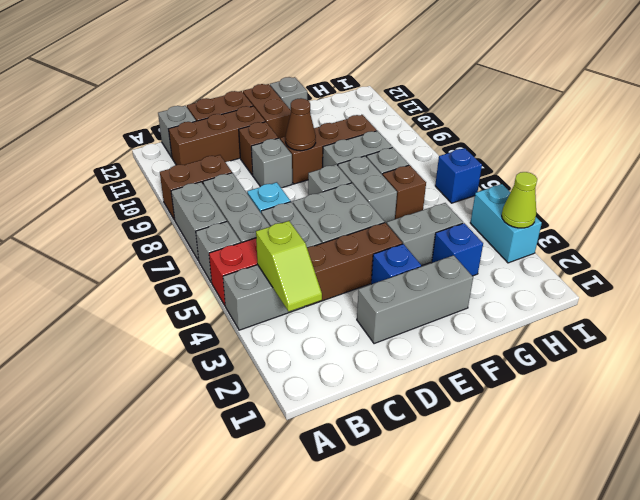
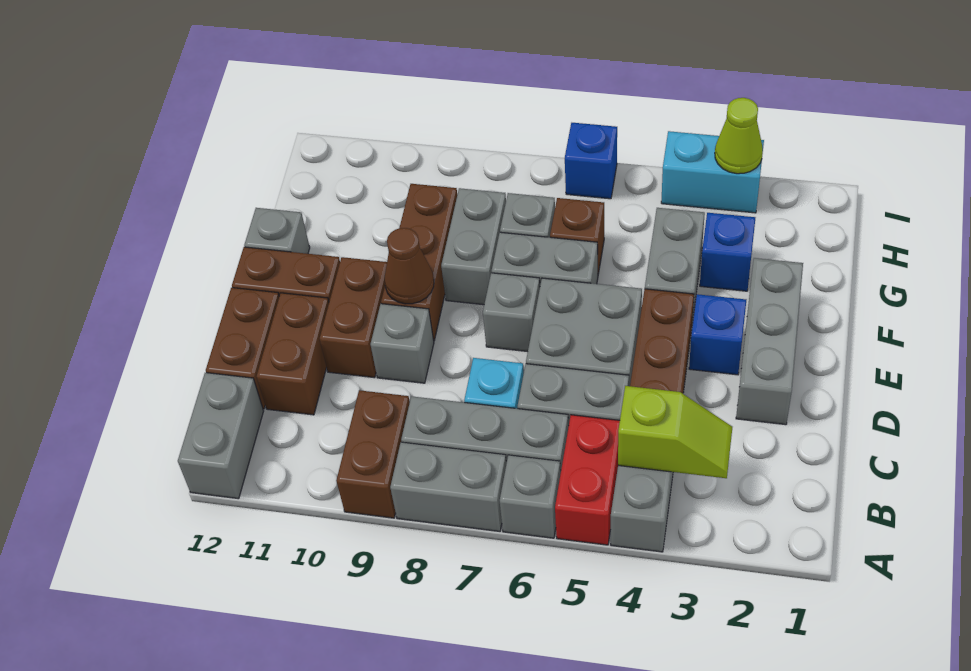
brown 1x3 brick [169,106,265,165] -> brown 1x2 brick [257,293,329,415]
grey 1x1 brick [158,106,196,157] -> grey 1x2 brick [178,373,264,499]
brown 1x1 brick [239,122,278,175] -> brown 1x2 brick [320,257,387,378]

